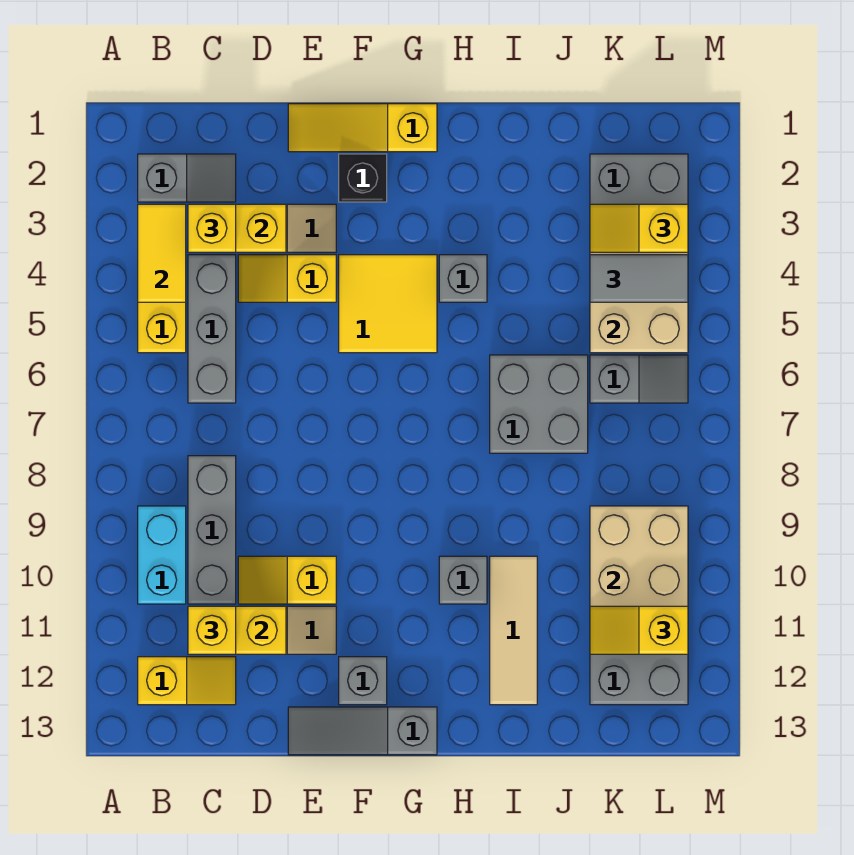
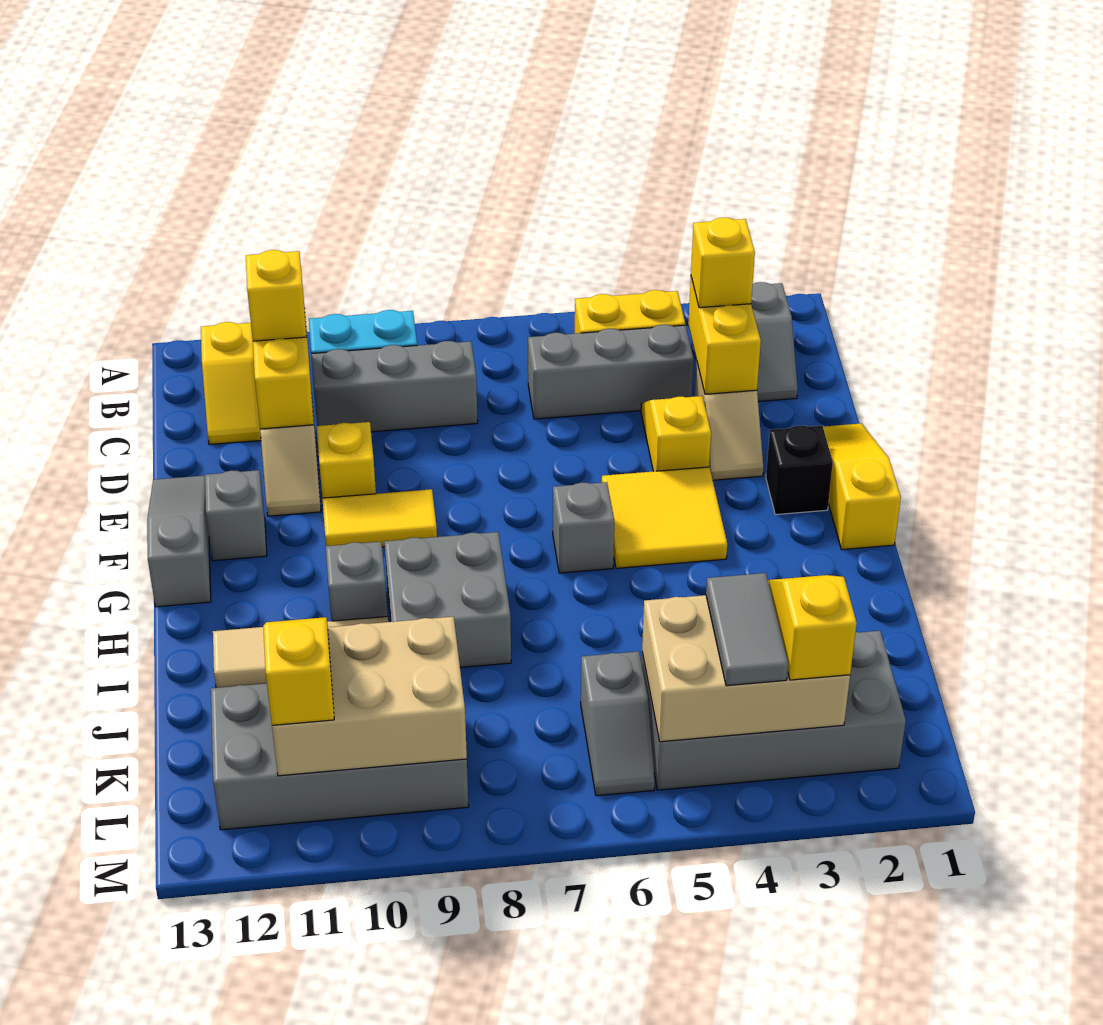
yellow 1x2 tile [138,204,186,302] -> yellow 1x2 tile moved to [322,489,437,547]
grey 1x1 brick [439,255,487,302] -> grey 1x1 brick moved to [553,482,614,573]
grey 2x2 brick [490,355,588,453] -> grey 2x2 brick moved to [384,532,511,668]

